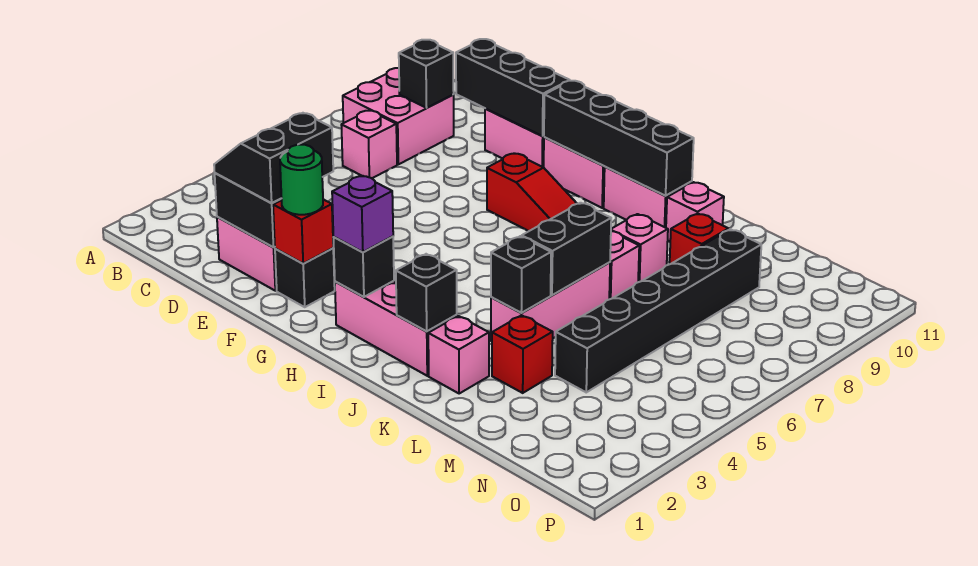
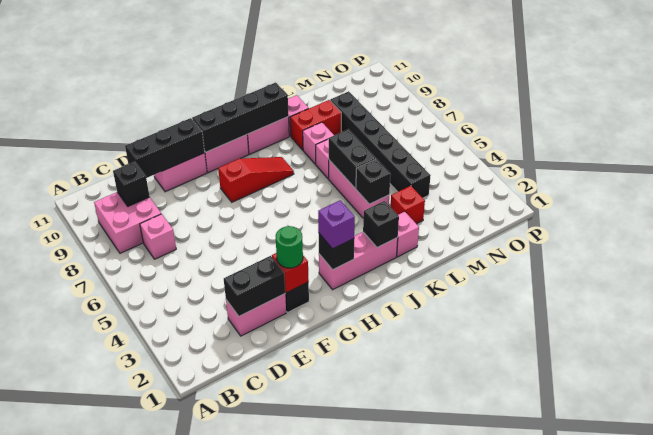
black 2x2 slope [214,113,333,203] -> none
red 1x1 brick [670,213,729,264] -> red 1x2 brick [290,100,341,150]

